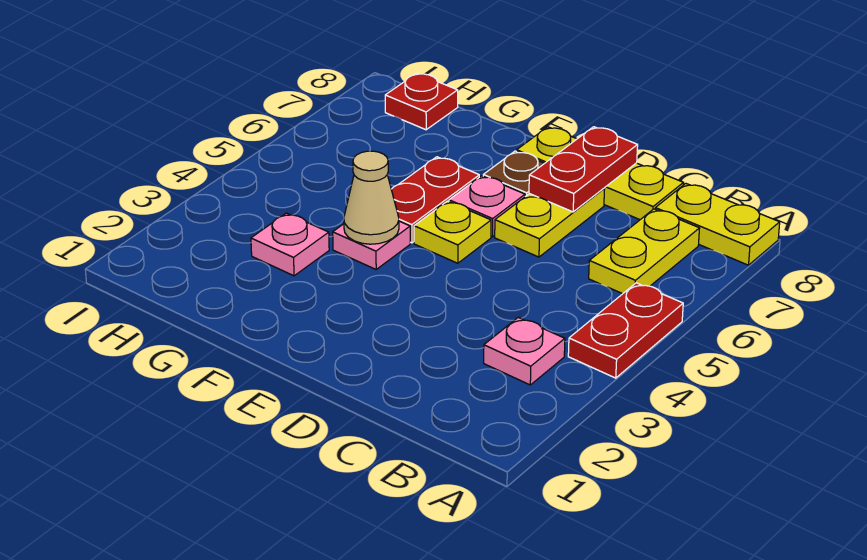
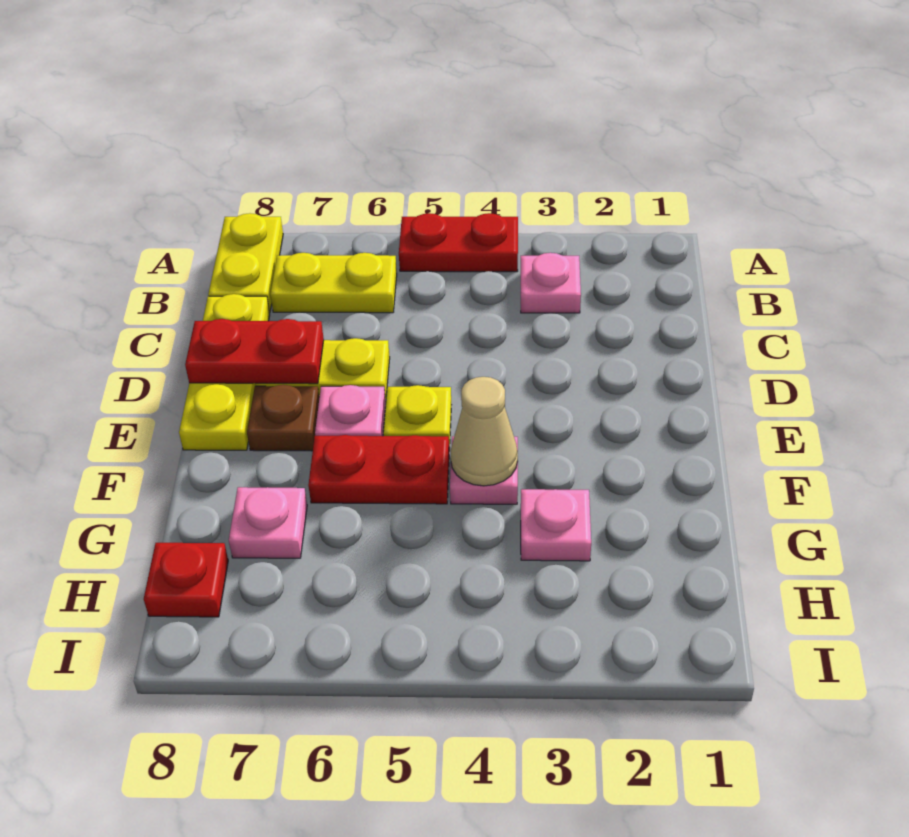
none -> pink 1x1 plate [229,487,307,558]

